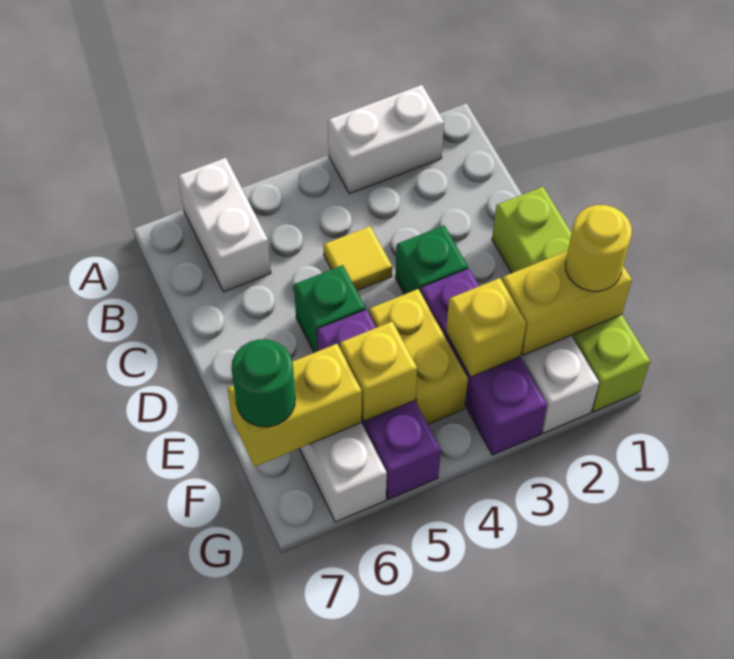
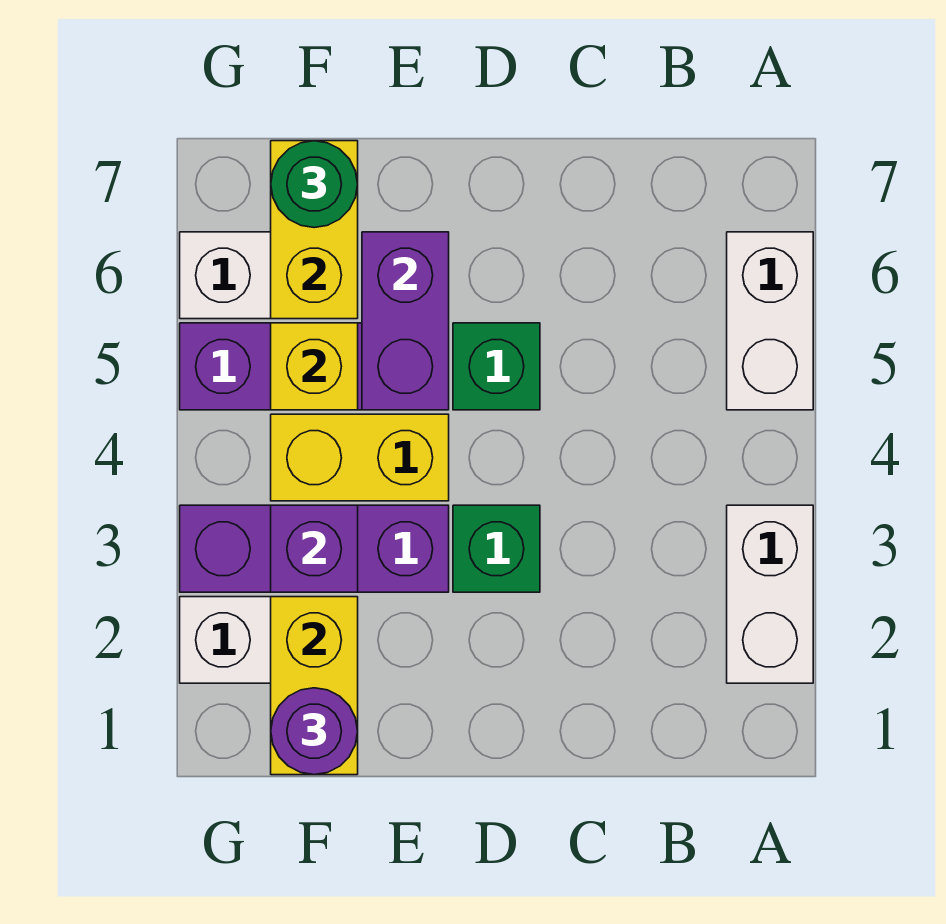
white 1x2 brick [178,158,271,292] -> white 1x2 brick turned to [727,232,813,410]
yellow 1x1 tile [323,226,392,291] -> none
lime 1x4 brick [492,187,650,412] -> none
none -> purple 1x2 brick [362,232,449,410]
yellow 1x1 round brick [566,205,632,291] -> purple 1x1 round brick [271,688,358,775]
yellow 1x1 brick [446,278,526,377] -> purple 1x1 brick [271,505,358,592]

